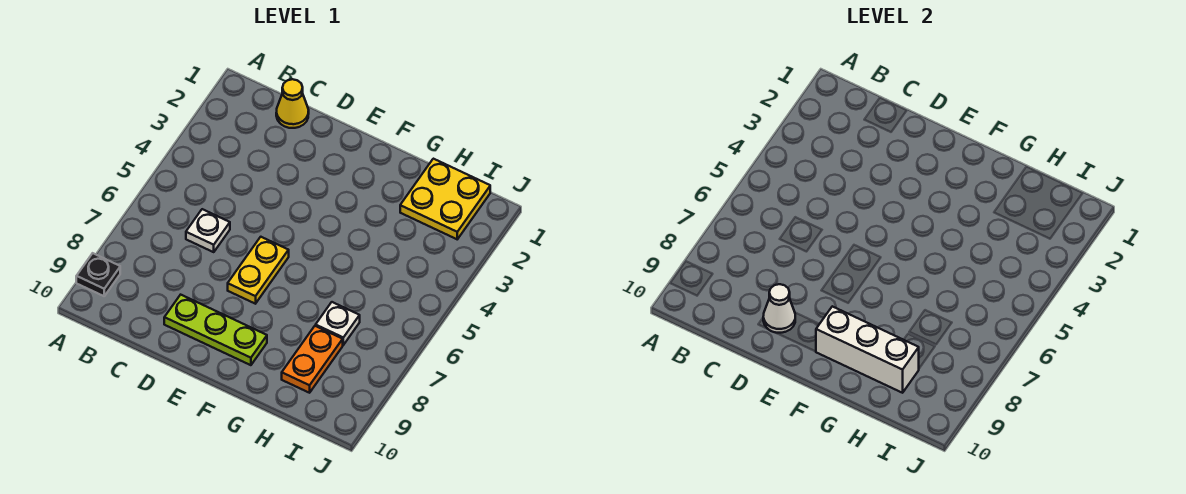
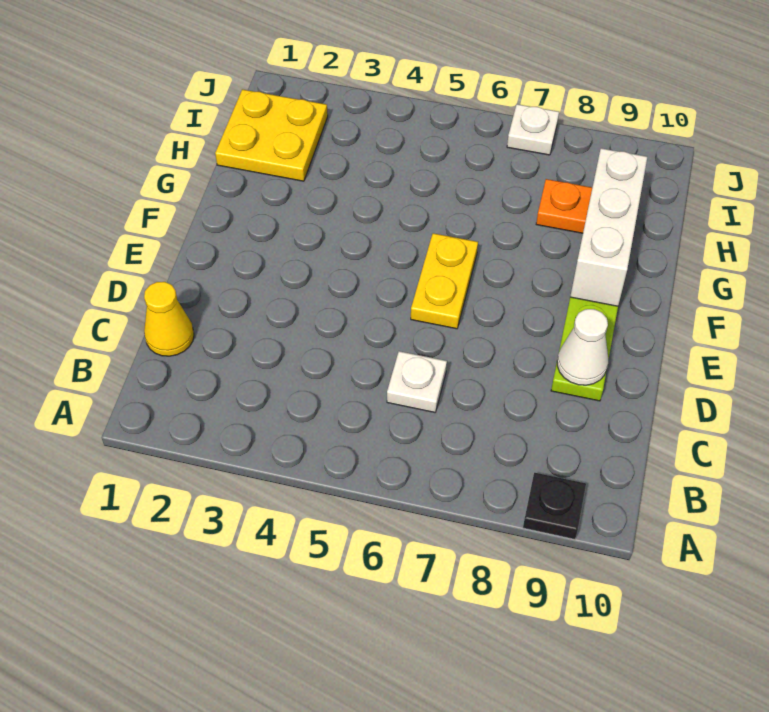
yellow 1x2 plate [228,237,289,304] -> yellow 1x2 plate turned to [411,233,478,329]
white 1x1 plate [316,302,360,345] -> white 1x1 plate moved to [507,104,559,155]

